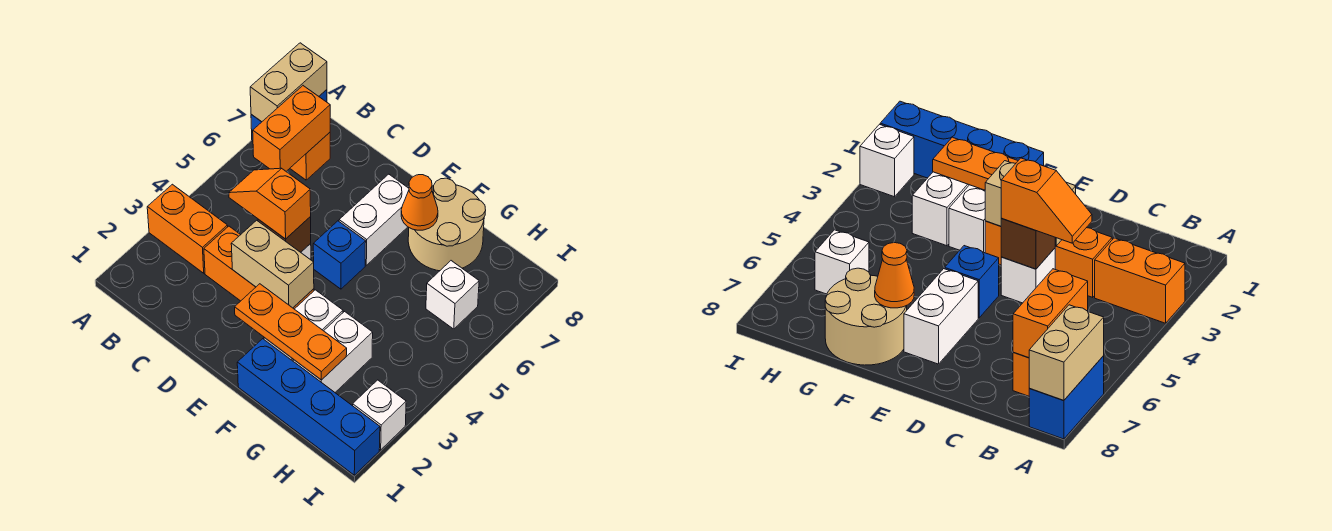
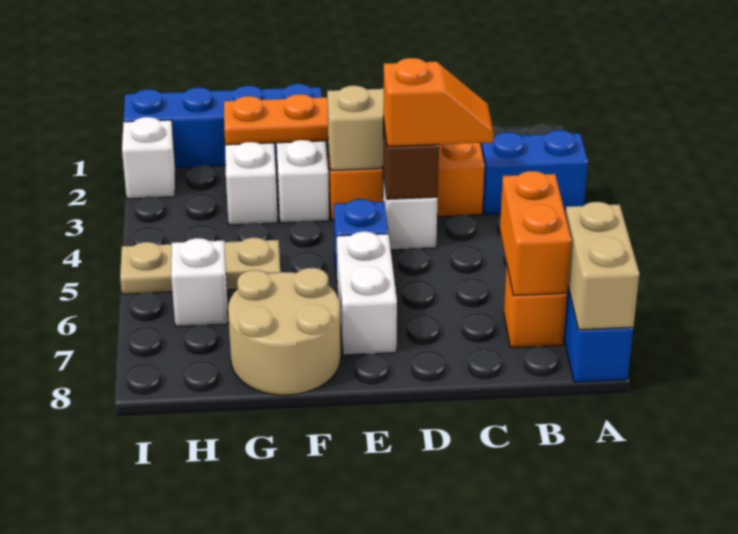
orange 1x2 brick [147,184,228,273] -> blue 1x2 brick [481,130,588,214]
orange 1x1 cone [401,175,438,230] -> none
none -> tan 1x3 plate [120,238,280,294]

